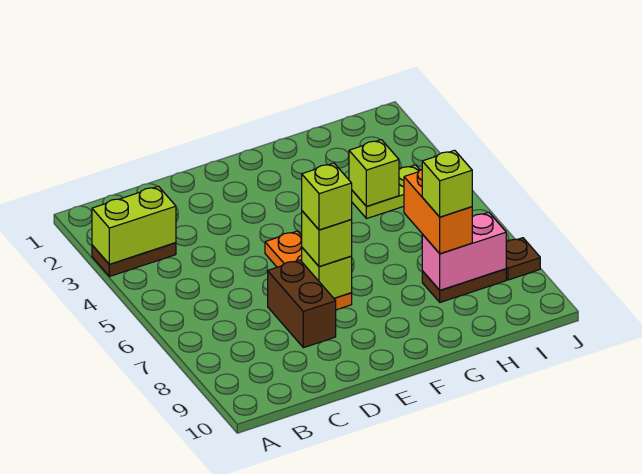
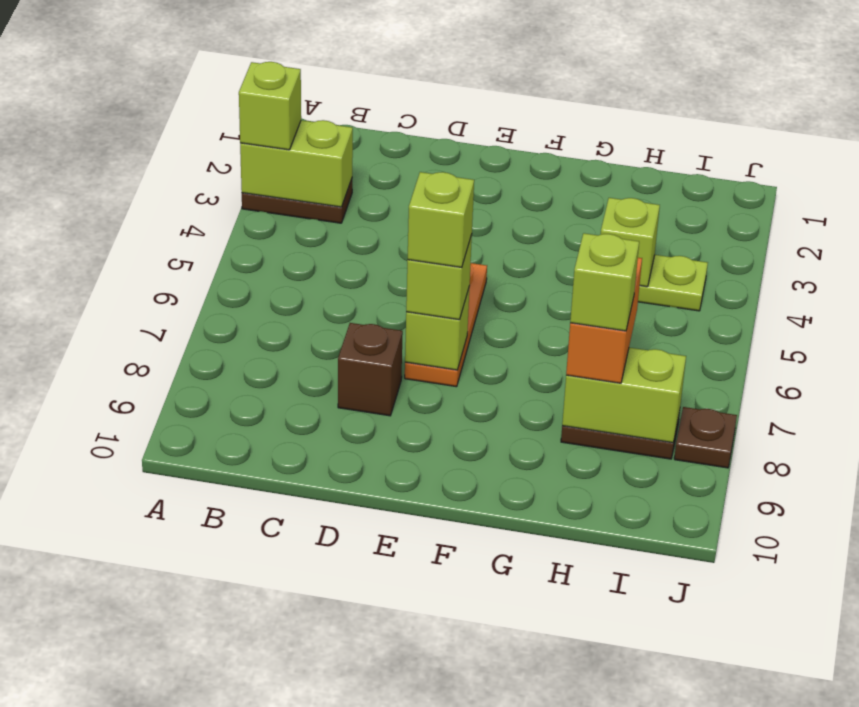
none -> lime 1x1 brick [239,62,301,150]
brown 1x2 brick [268,260,336,348] -> brown 1x1 brick [338,323,403,416]
pink 1x2 brick [422,212,506,290] -> lime 1x2 brick [562,348,686,443]

